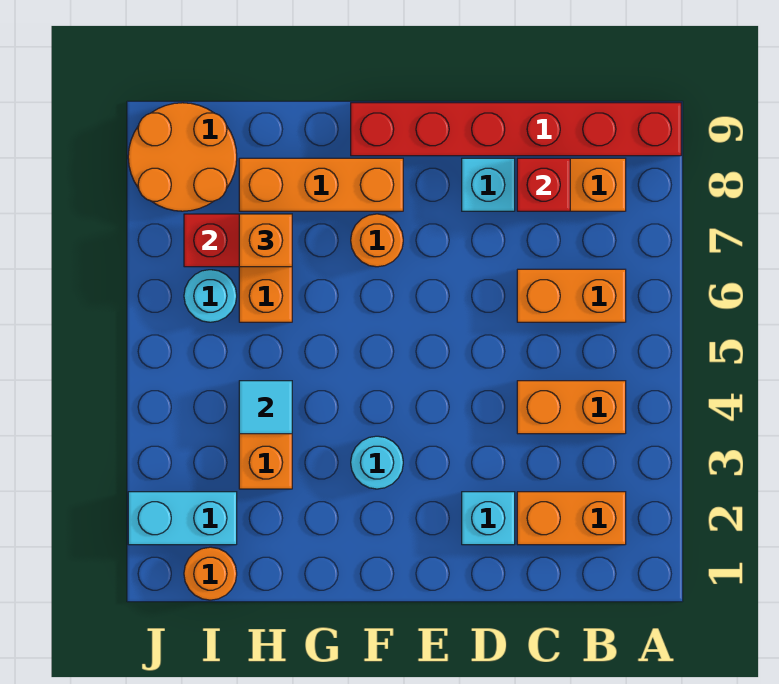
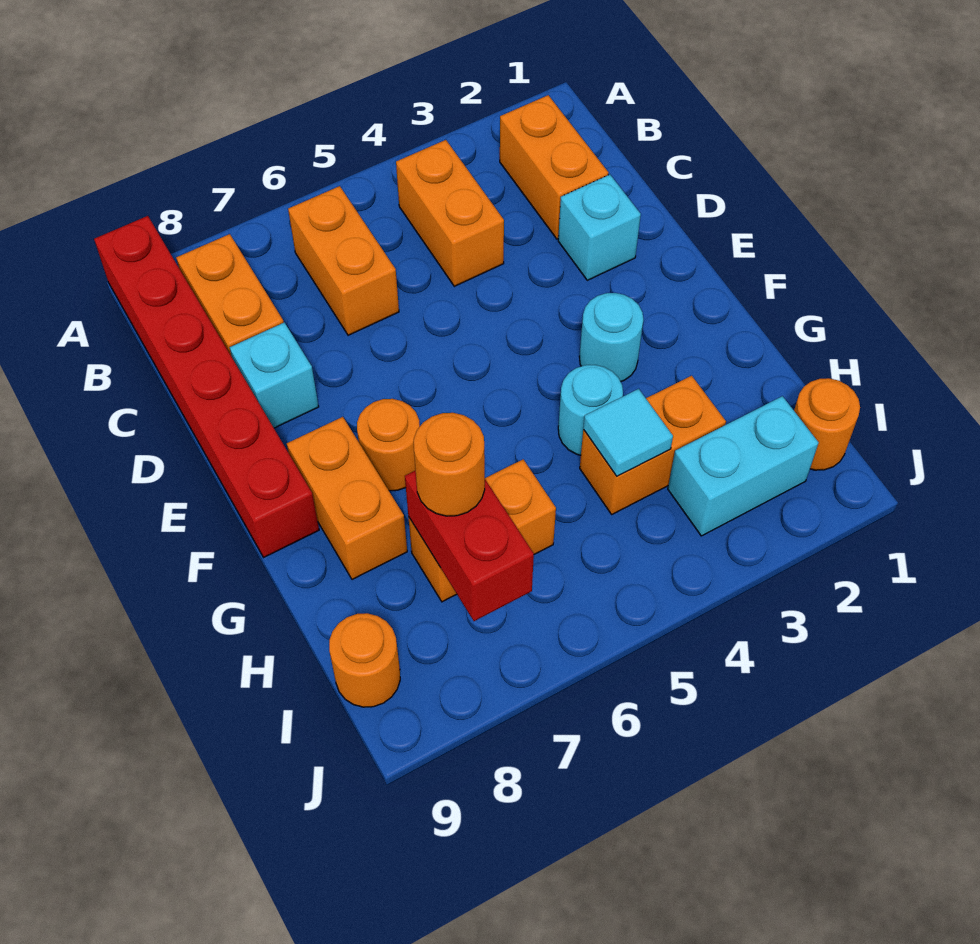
red 1x1 brick [517,158,570,211] -> none
orange 1x3 brick [239,158,403,211] -> orange 1x2 brick [287,417,407,580]
orange 1x1 brick [239,214,292,267] -> orange 1x1 round brick [414,413,485,516]
cyan 1x2 brick [128,492,237,545] -> cyan 1x2 brick turned to [668,396,818,536]
cyan 1x1 round brick [184,270,237,322] -> cyan 1x1 round brick moved to [558,365,623,455]
orange 2x2 round brick [128,103,237,211] -> orange 1x1 round brick [329,613,400,707]

